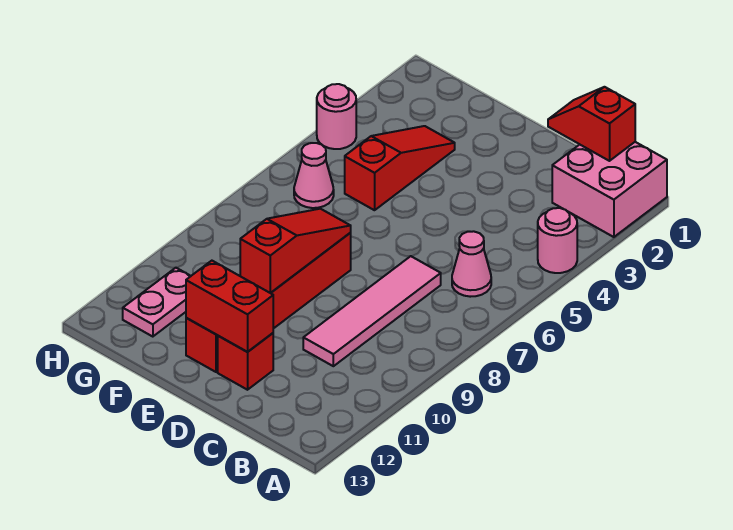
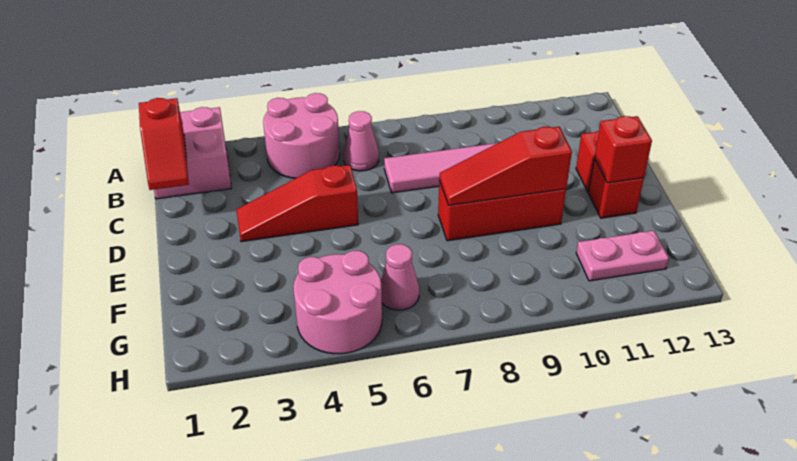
pink 1x1 round brick [538,208,577,273] -> pink 2x2 round brick [263,93,340,178]
red 1x2 brick [186,261,273,352] -> red 1x1 brick [594,116,652,183]
red 1x3 slope [345,126,455,210] -> red 1x3 slope moved to [236,165,358,242]
pink 1x1 round brick [317,84,356,149] -> pink 2x2 round brick [293,251,382,354]

